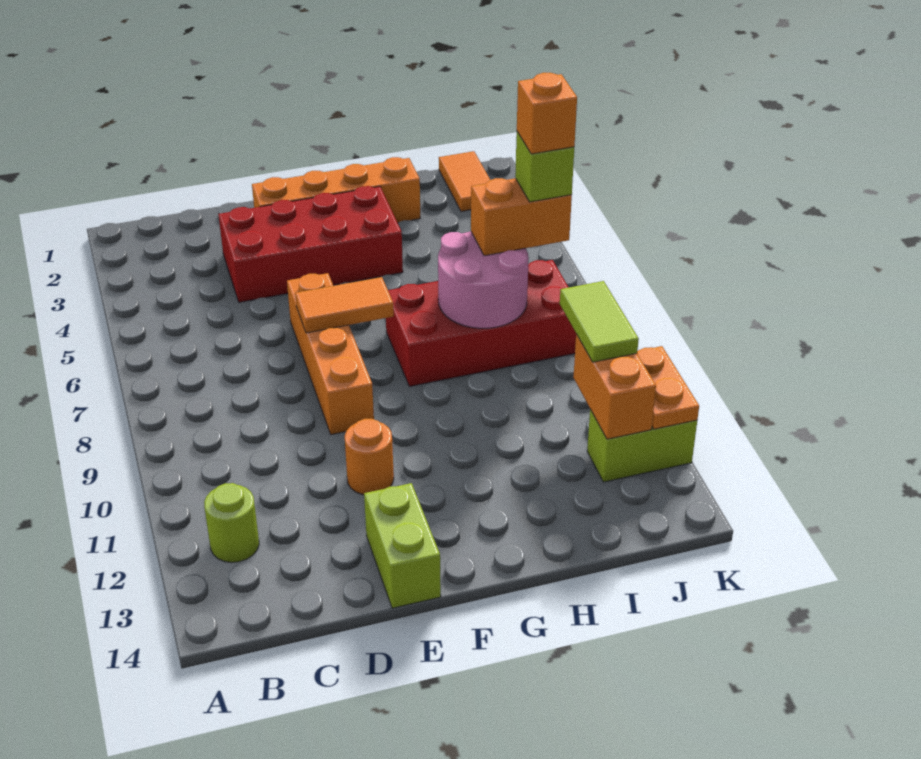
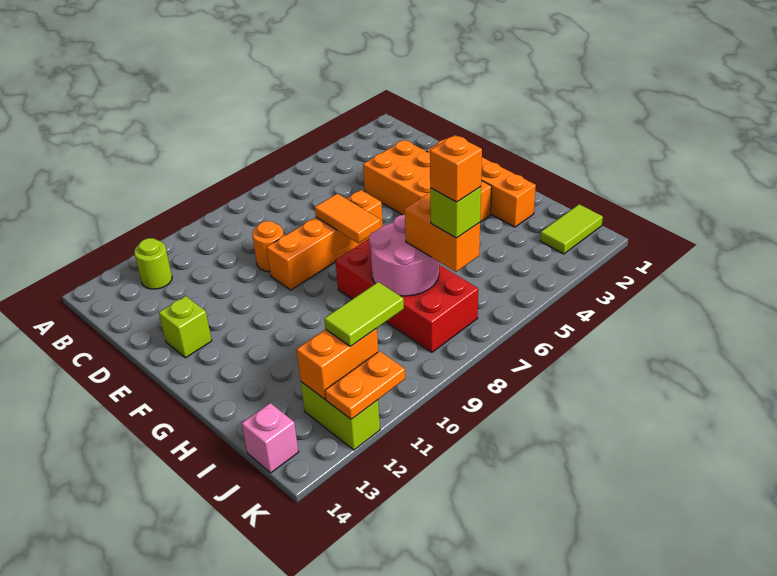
red 2x4 brick [218,186,403,302] -> orange 2x4 brick [363,140,492,222]
orange 1x1 round brick [345,419,394,495] -> orange 1x1 round brick moved to [252,221,284,272]
lime 1x2 brick [364,483,441,608] -> lime 1x1 brick [159,296,212,358]
orange 1x2 tile [439,151,490,211] -> lime 1x2 tile [540,204,603,254]
none -> pink 1x1 brick [242,403,298,473]

